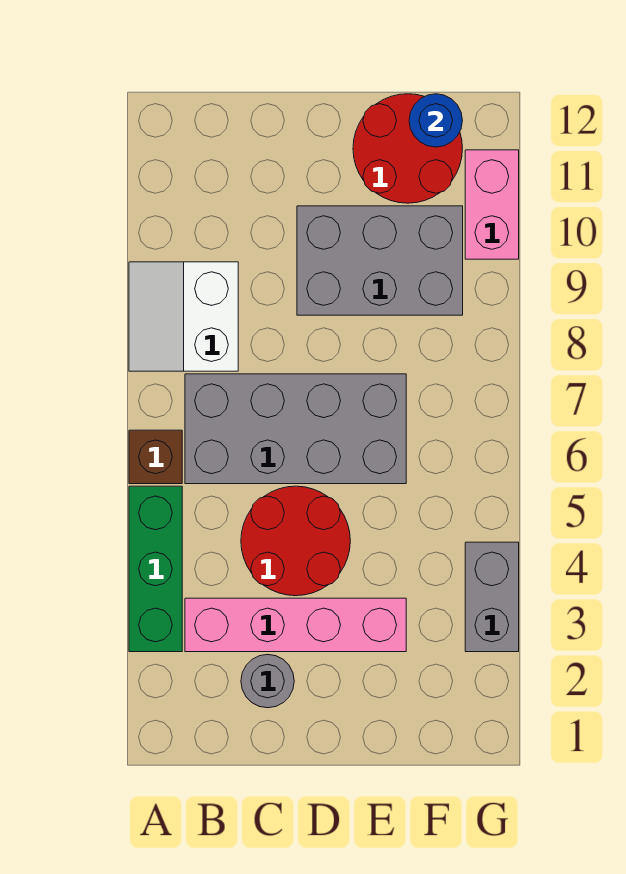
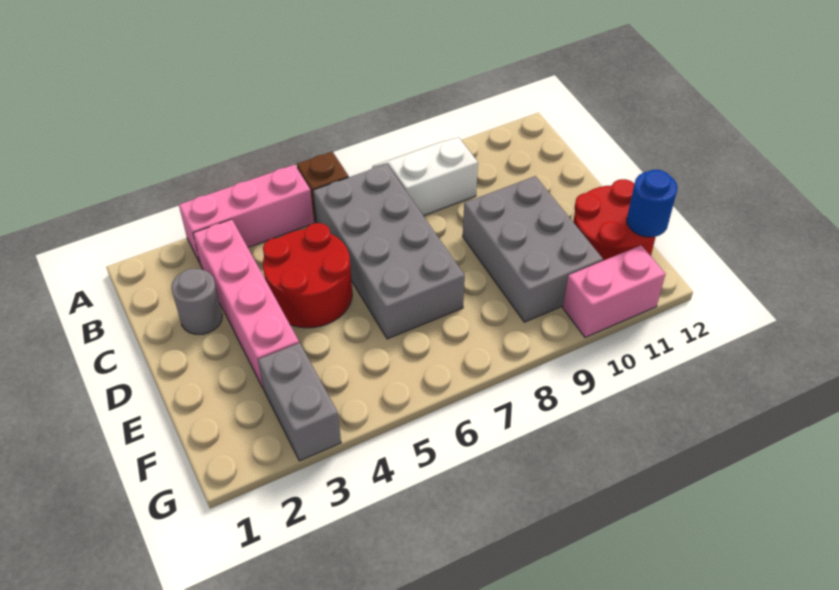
green 1x3 brick [129,486,182,652] -> pink 1x3 brick [179,165,314,265]
grey 1x2 brick [465,542,519,652] -> grey 1x2 brick turned to [258,343,341,461]

